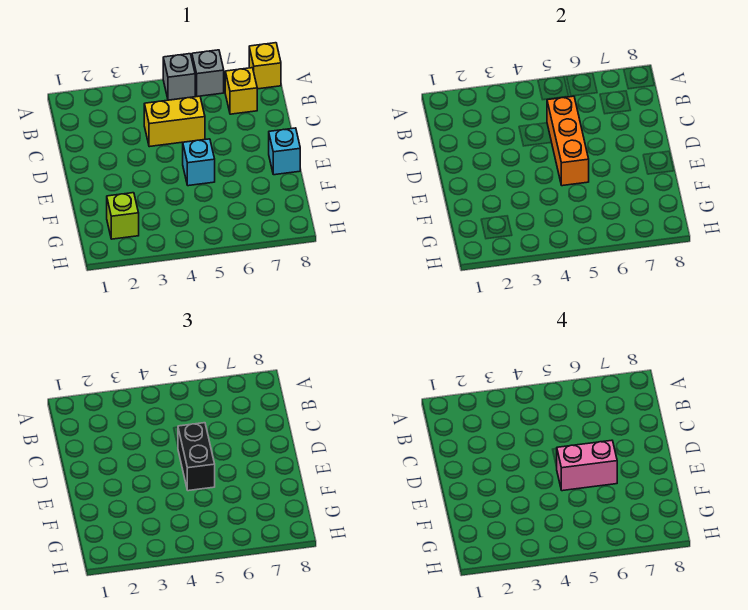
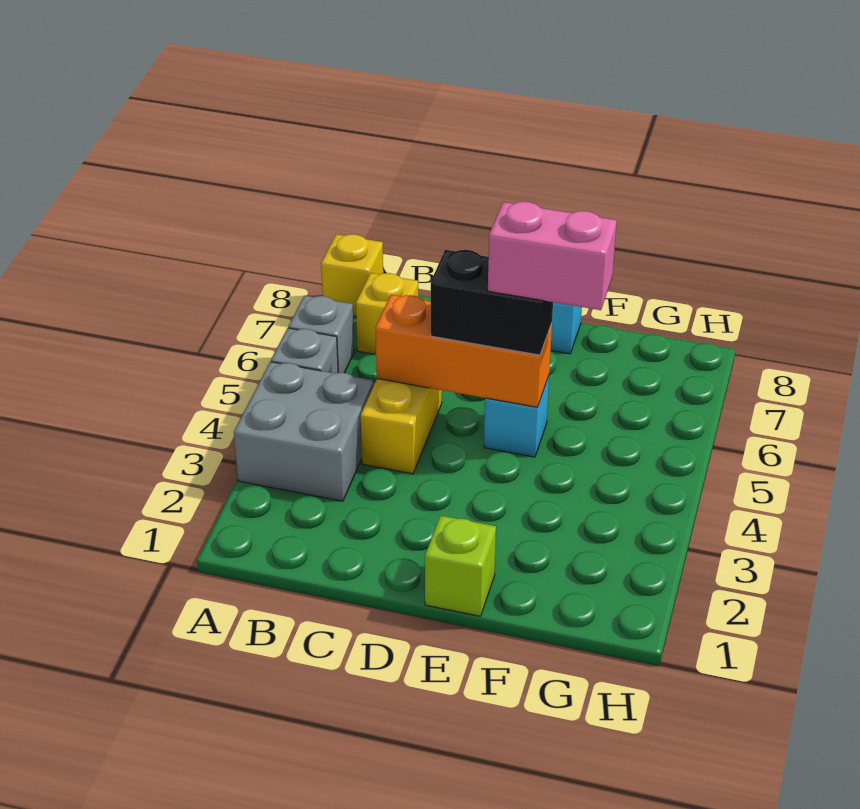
none -> grey 2x2 brick [234,362,374,501]
pink 1x2 brick [557,440,617,491] -> pink 1x2 brick turned to [488,202,617,310]
lime 1x1 brick [107,193,139,239] -> lime 1x1 brick moved to [425,516,496,616]

